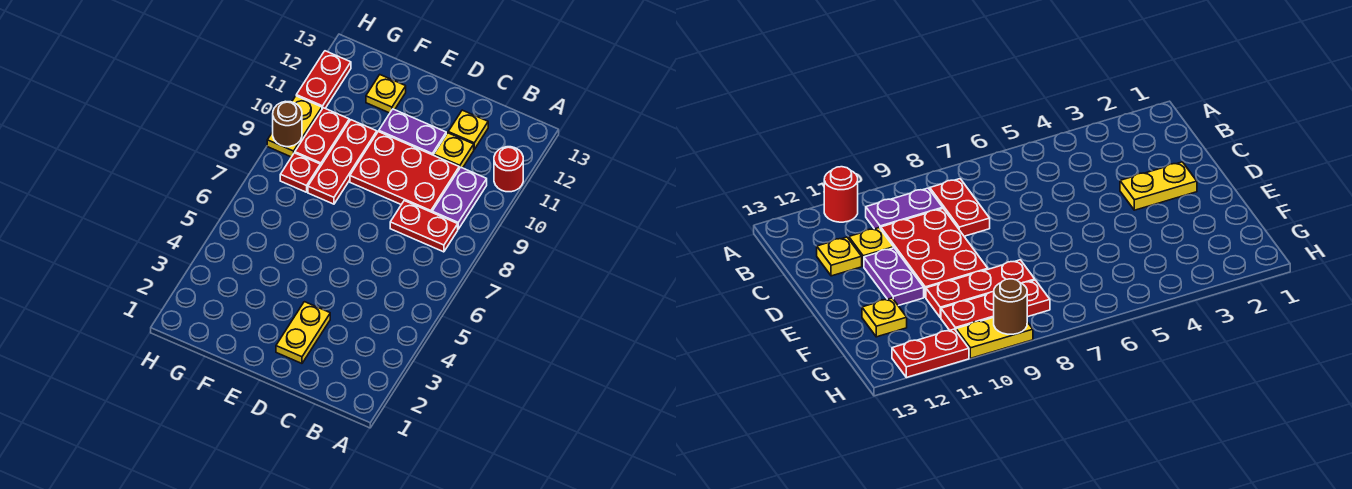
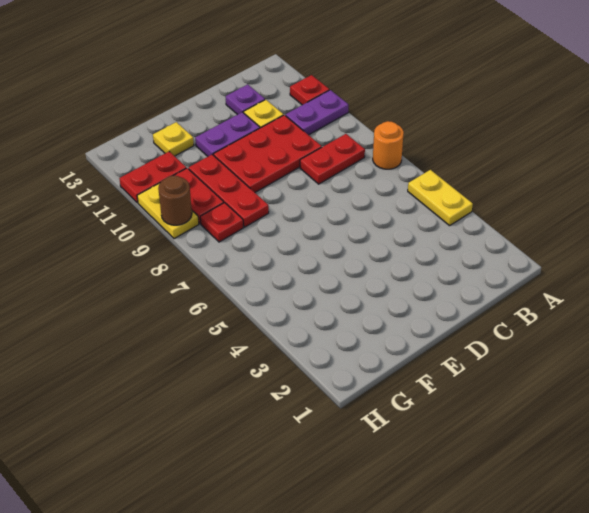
none -> orange 1x1 round brick [373,121,404,169]
red 1x1 round brick [494,147,523,192] -> red 1x1 plate [290,75,329,105]
purple 1x2 plate [432,167,487,229] -> purple 1x2 plate turned to [285,90,348,135]
yellow 1x1 plate [448,110,488,149] -> purple 1x1 plate [226,84,265,115]
yellow 1x2 plate [276,302,330,363] -> yellow 1x2 plate moved to [408,170,473,226]
red 1x2 plate [296,51,351,109] -> red 1x2 plate turned to [119,152,186,203]

